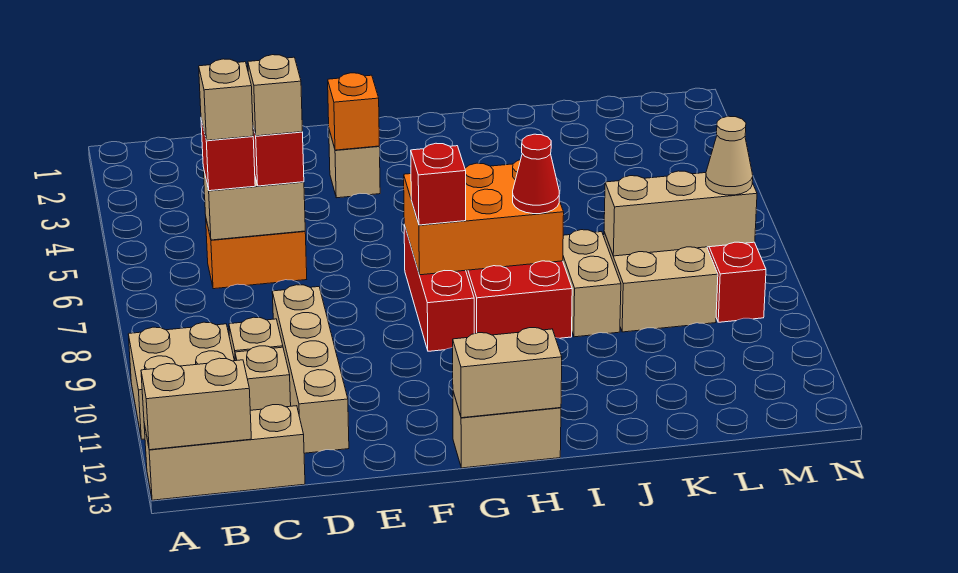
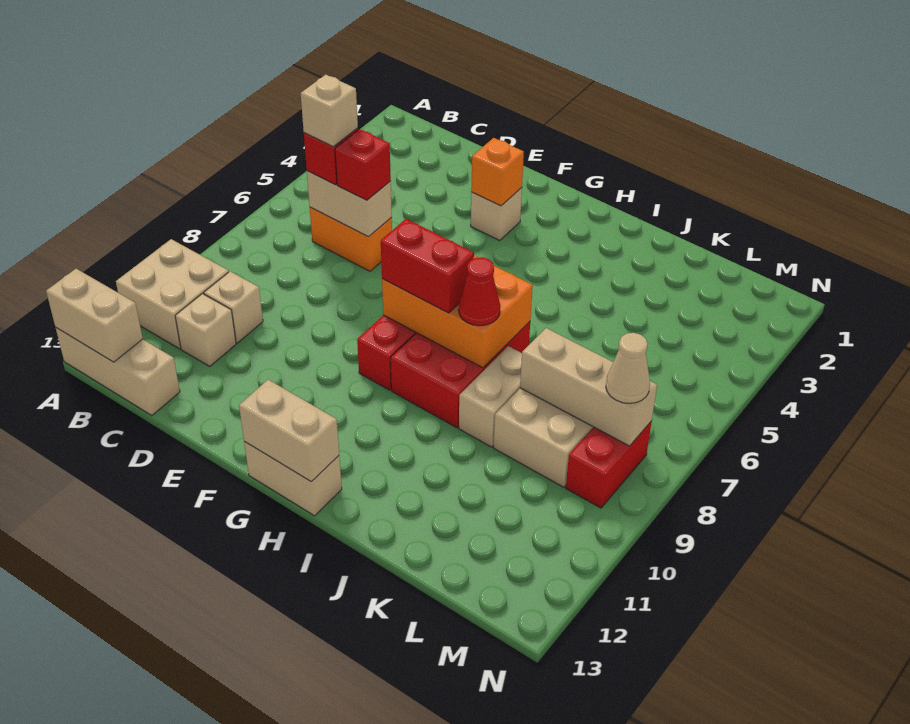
tan 1x1 brick [248,55,302,136] -> none
tan 1x4 brick [272,285,349,453] -> none
red 1x1 brick [411,143,466,225] -> red 1x2 brick [381,219,474,313]

